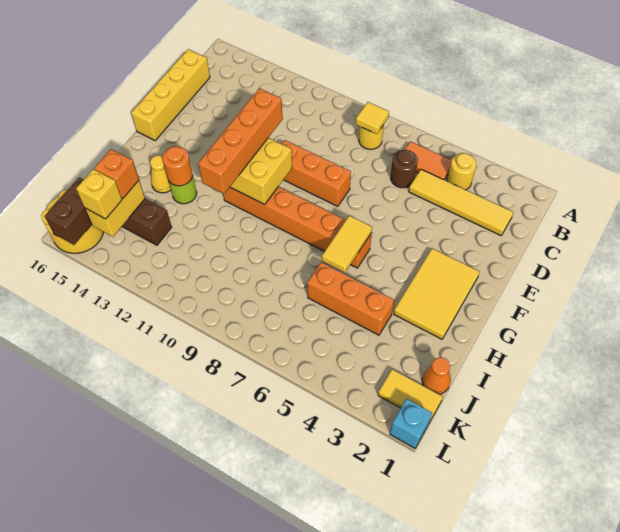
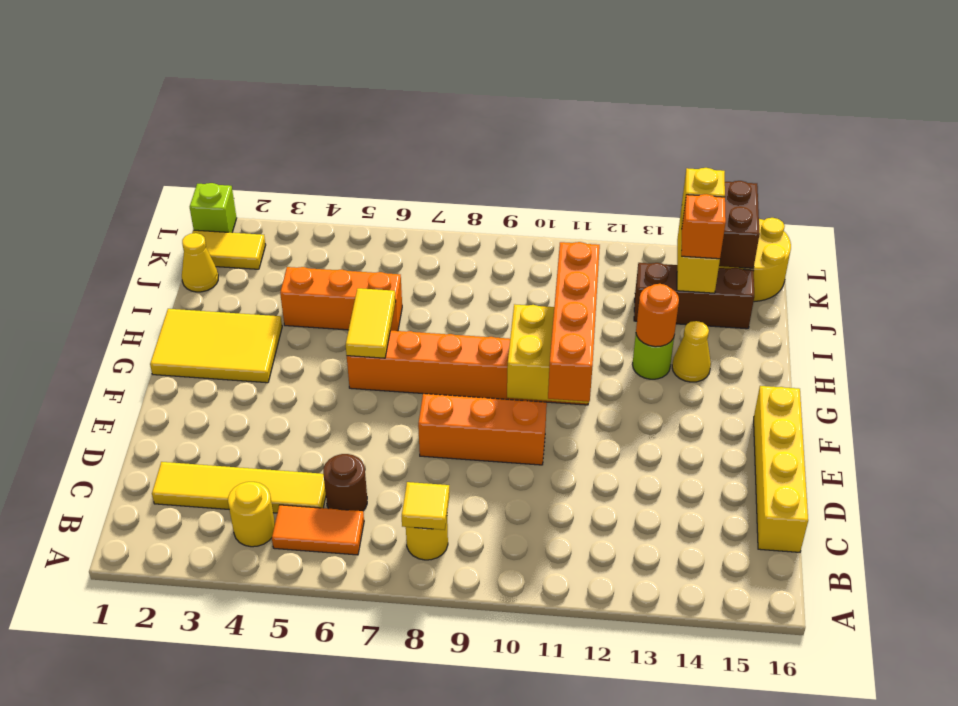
yellow 2x3 tile [394,248,479,339] -> yellow 2x3 tile turned to [150,309,282,383]
orange 1x1 cone [422,357,451,394] -> yellow 1x1 cone [182,233,218,292]
cyan 1x1 brick [390,399,432,448] -> lime 1x1 brick [190,183,237,233]

